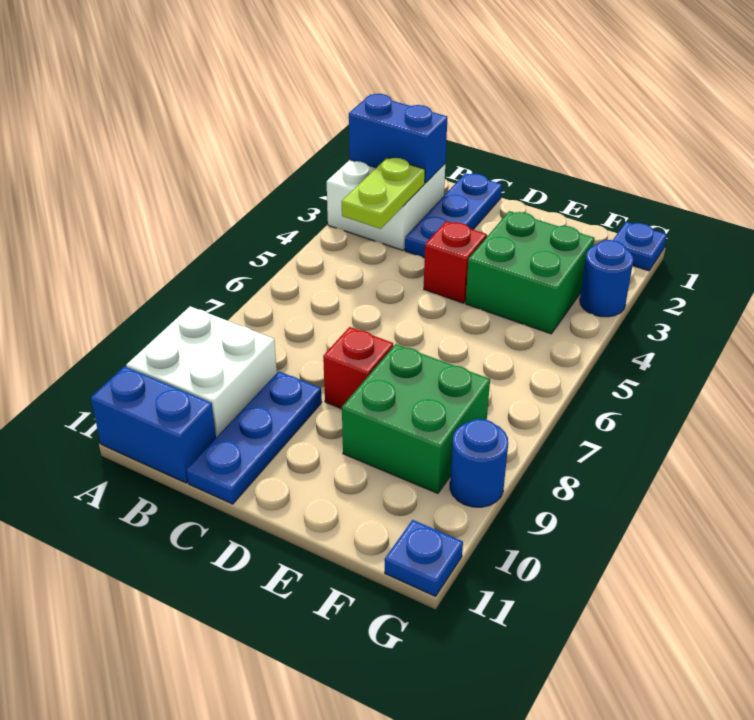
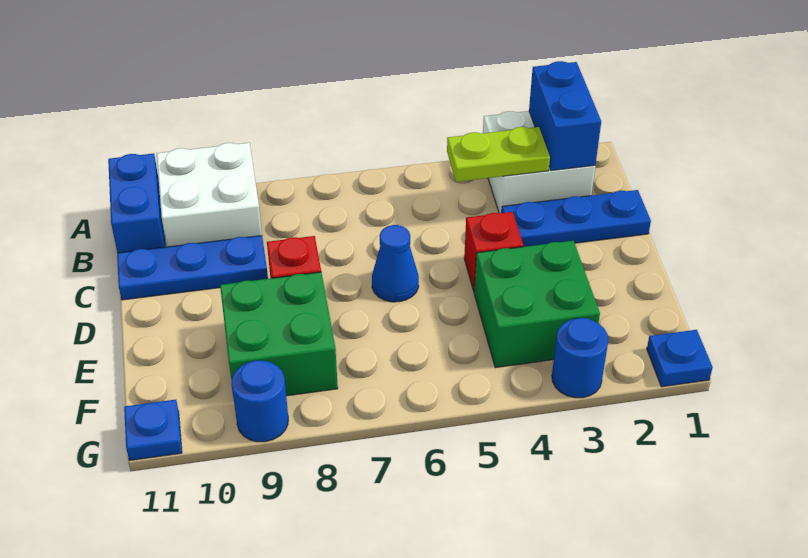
none -> blue 1x1 cone [372,225,419,302]

